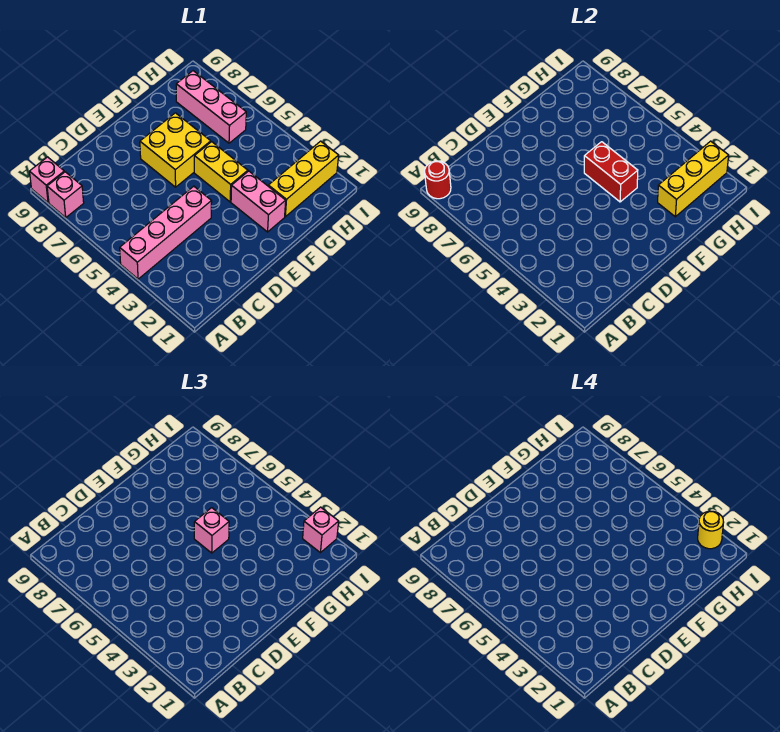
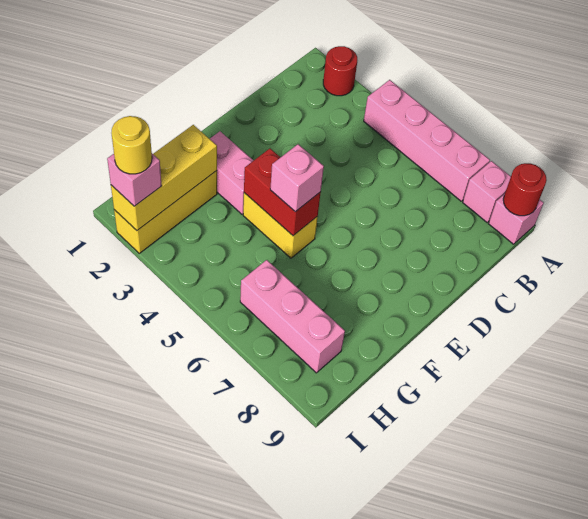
none -> red 1x1 round brick [323,46,357,96]
pink 1x4 brick [120,186,212,279] -> pink 1x4 brick turned to [364,80,490,201]
yellow 2x2 brick [140,113,211,187] -> none

